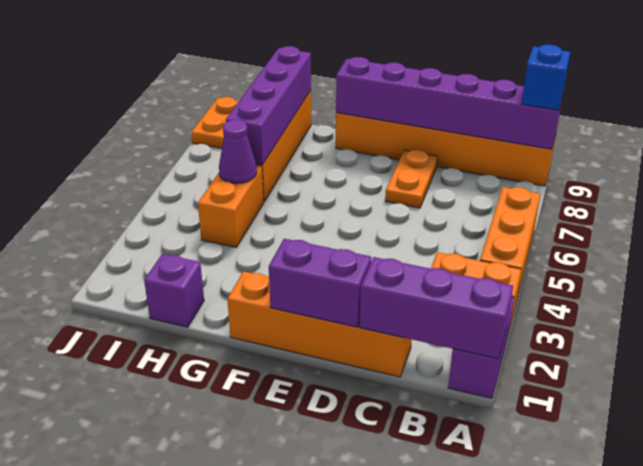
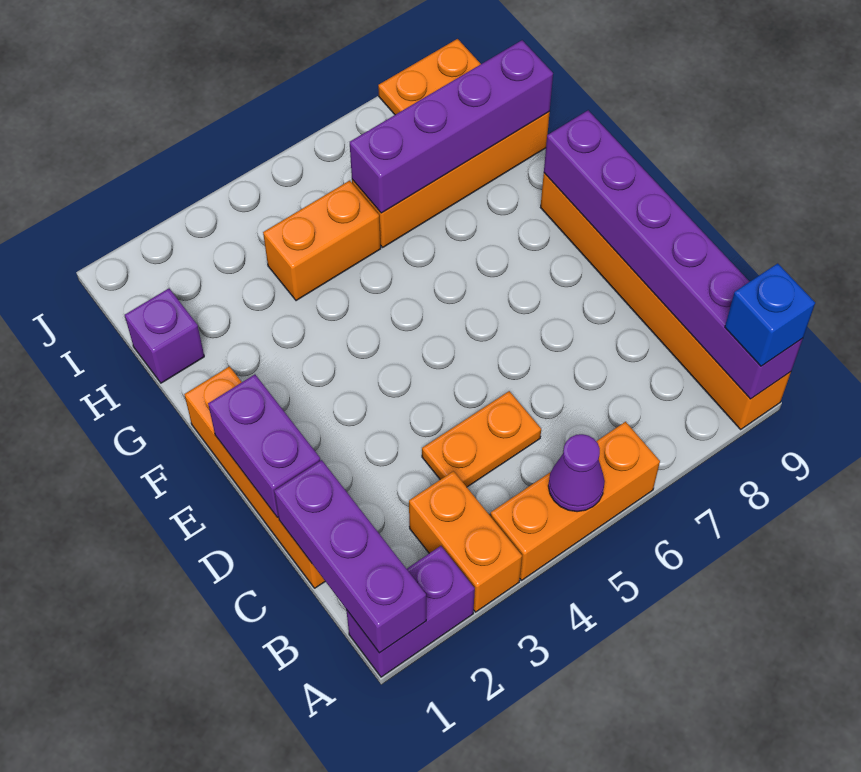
orange 1x2 plate [385,150,438,208] -> orange 1x2 plate moved to [422,391,541,487]
purple 1x1 cone [219,120,257,184] -> purple 1x1 cone moved to [548,434,605,512]

